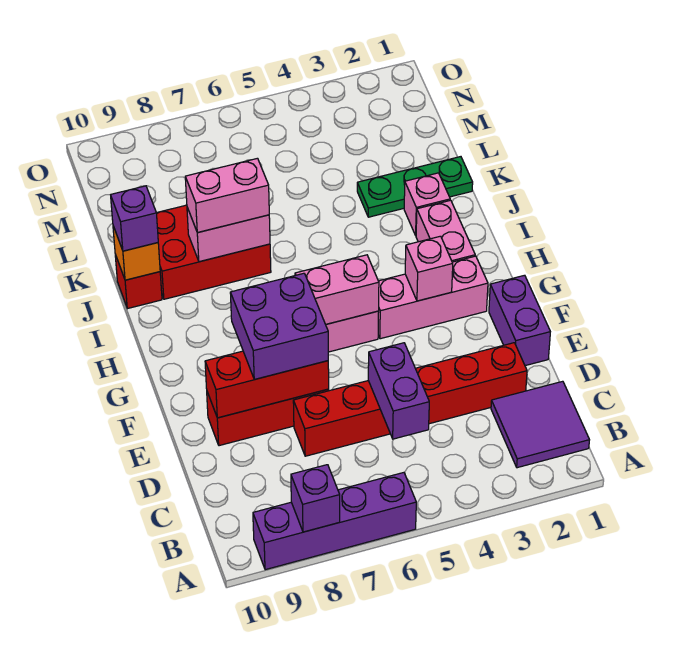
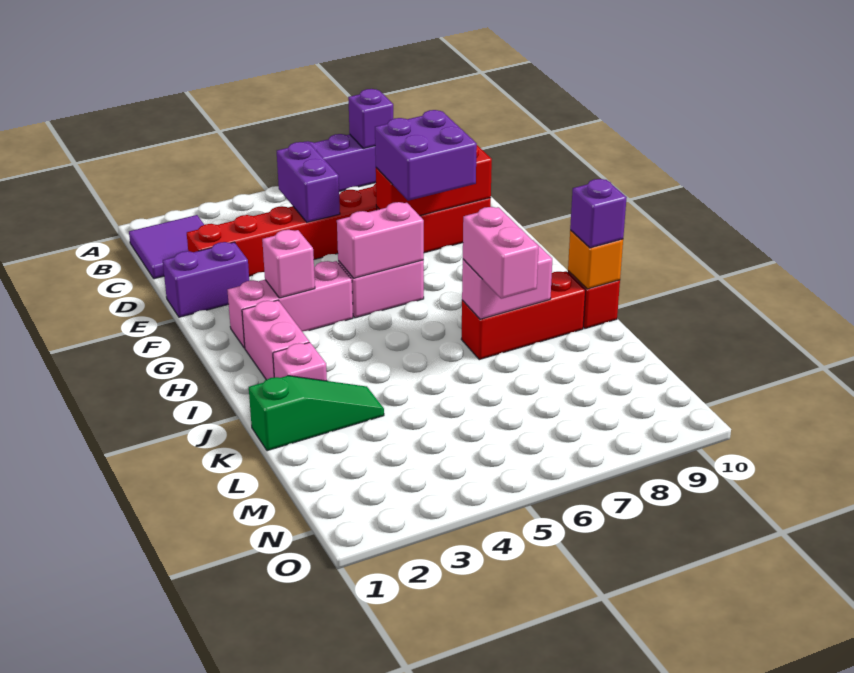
purple 1x2 brick [489,275,550,366] -> purple 1x2 brick turned to [163,242,249,317]
red 2x3 brick [157,205,271,299] -> red 1x3 brick [461,271,586,360]
pink 1x2 brick [185,158,269,233] -> pink 1x2 brick turned to [463,207,539,299]
green 1x3 plate [357,157,473,217] -> green 1x3 slope [249,376,384,451]

